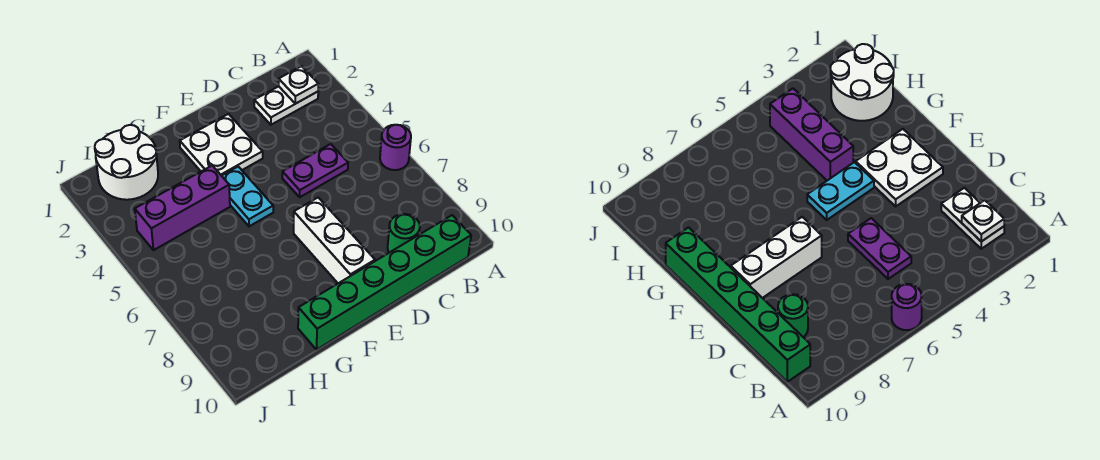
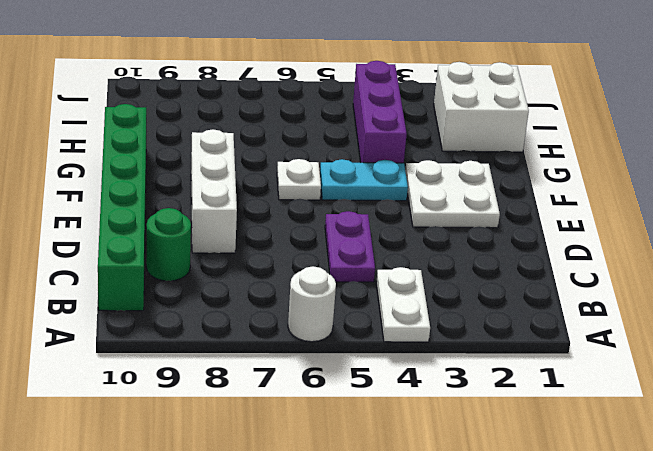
purple 1x1 round brick [380,125,411,170] -> white 1x1 round brick [288,266,336,342]
white 1x2 plate [254,86,318,125] -> white 1x2 plate moved to [376,267,430,342]
white 1x1 plate [279,66,318,104] -> white 1x1 plate moved to [277,159,321,200]
white 1x3 brick [294,198,375,283] -> white 1x3 brick turned to [191,129,237,253]
white 2x2 round brick [95,125,158,200] -> white 2x2 brick [434,62,529,152]

